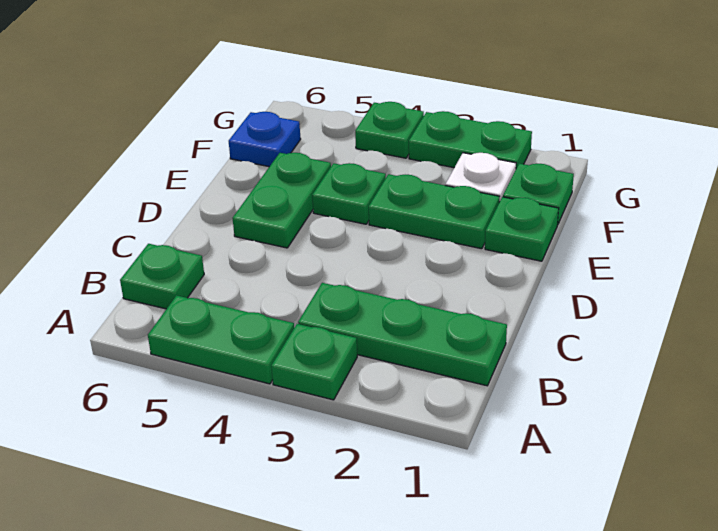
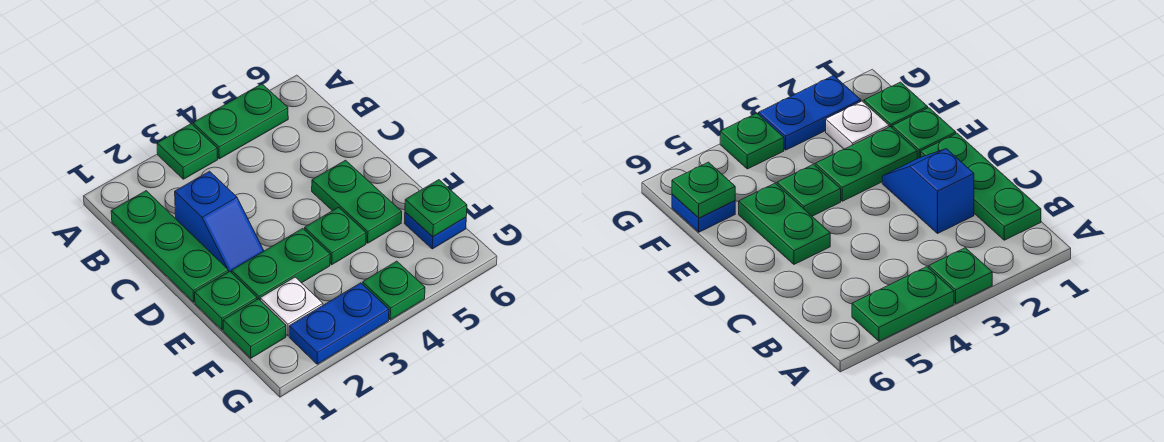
green 1x3 plate [298,283,507,386] -> green 1x3 plate turned to [111,191,229,302]
green 1x1 plate [120,244,204,309] -> green 1x1 plate moved to [405,180,467,237]
none -> blue 1x2 slope [175,171,264,273]
green 1x2 plate [409,111,532,168] -> blue 1x2 plate [289,283,389,364]

